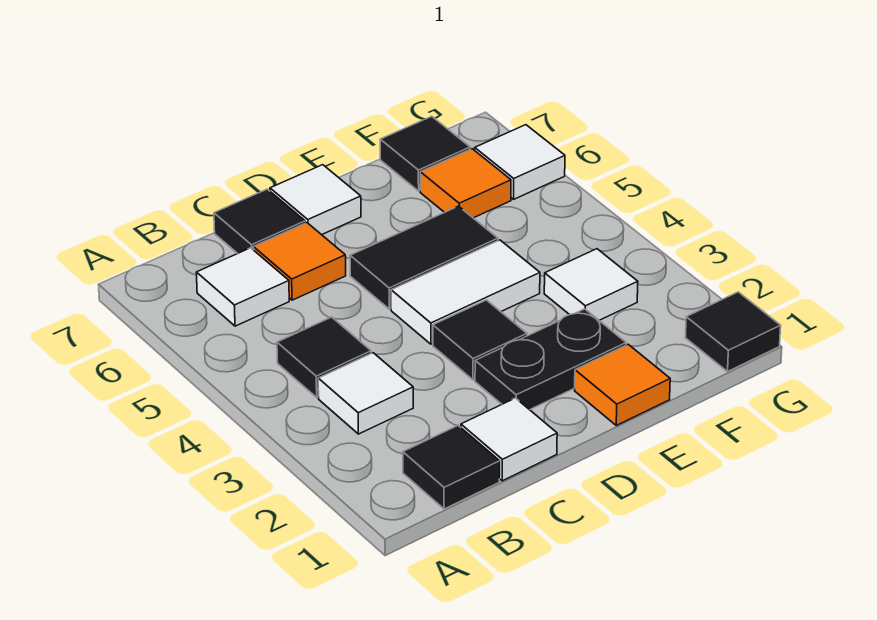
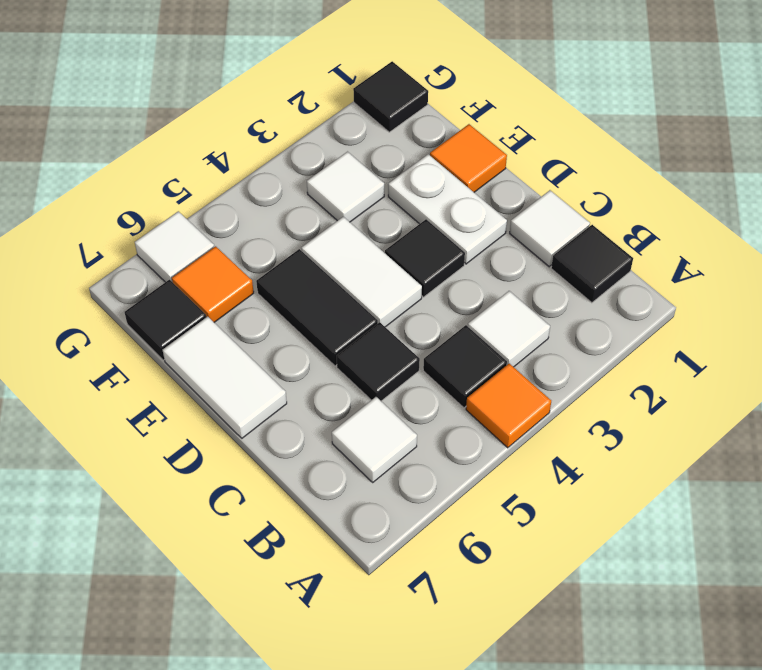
orange 1x1 tile [253,223,346,300] -> orange 1x1 tile moved to [466,363,551,448]
black 1x1 tile [214,189,305,254] -> black 1x1 tile moved to [337,322,420,401]
black 1x2 plate [475,309,626,410] -> white 1x2 plate [388,154,507,264]
white 1x1 tile [270,165,361,235] -> white 1x2 tile [163,317,287,438]

